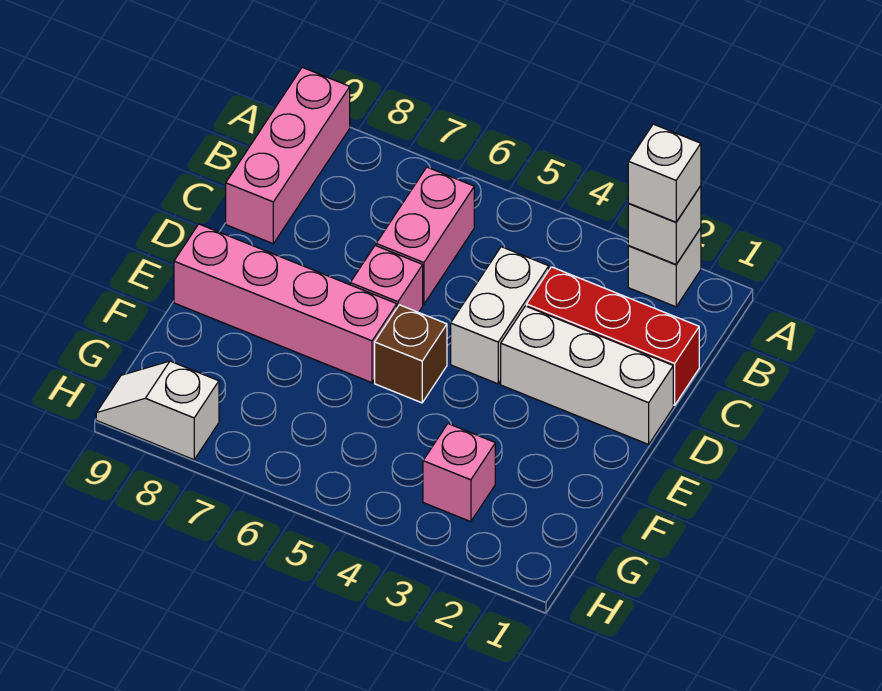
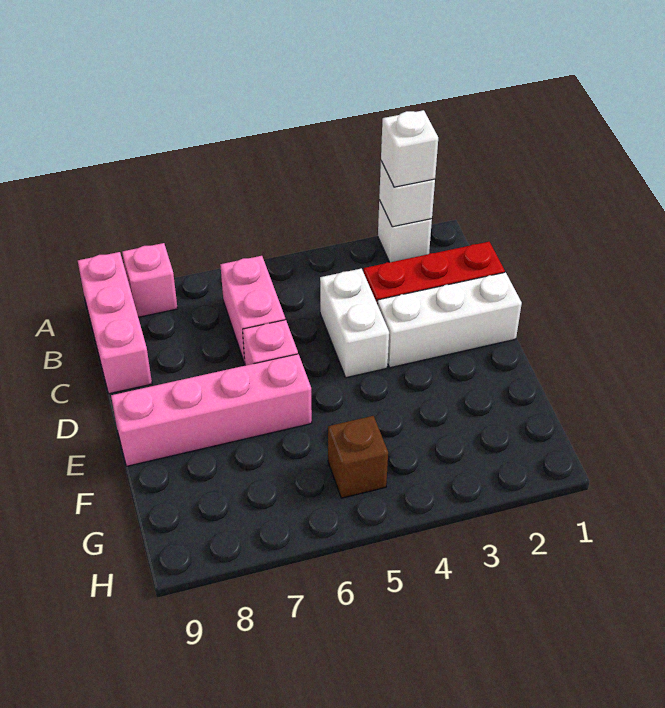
brown 1x1 brick [375,305,447,403] -> brown 1x1 brick moved to [328,416,388,498]
pink 1x1 brick [423,424,495,522] -> pink 1x1 brick moved to [122,243,178,317]
white 1x2 slope [96,361,219,460] -> none

